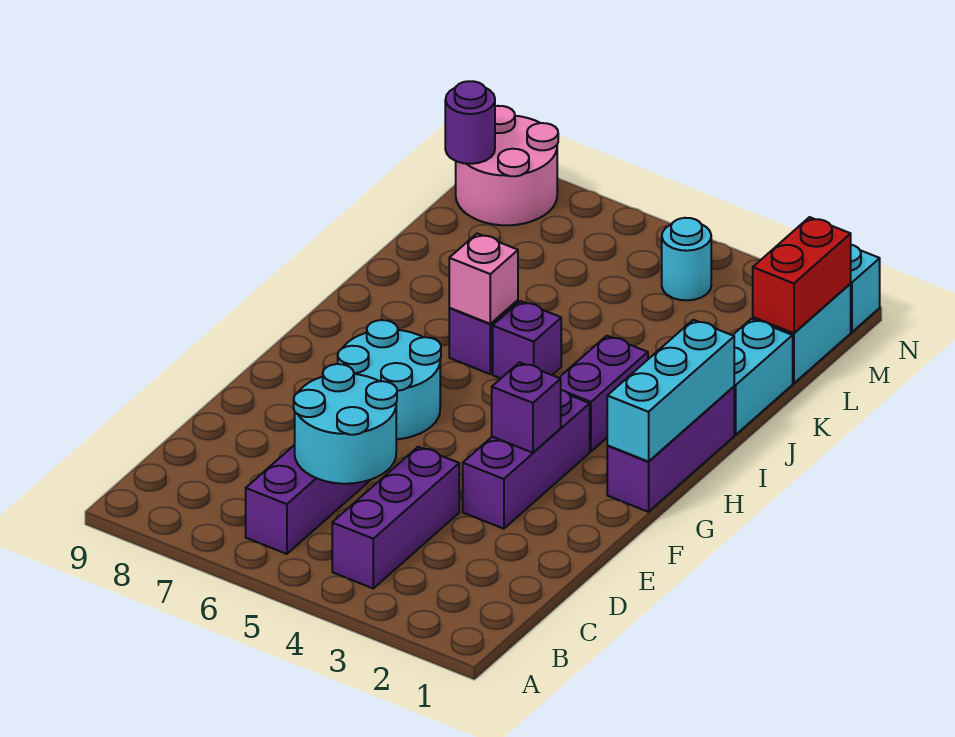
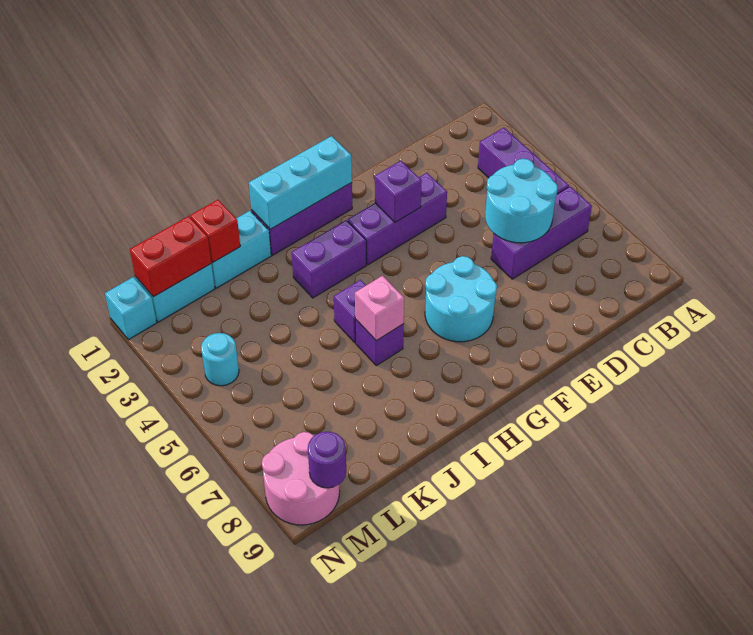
purple 1x3 brick [332,447,459,588] -> purple 1x3 brick turned to [478,128,569,194]
none -> red 1x1 brick [190,200,240,262]

